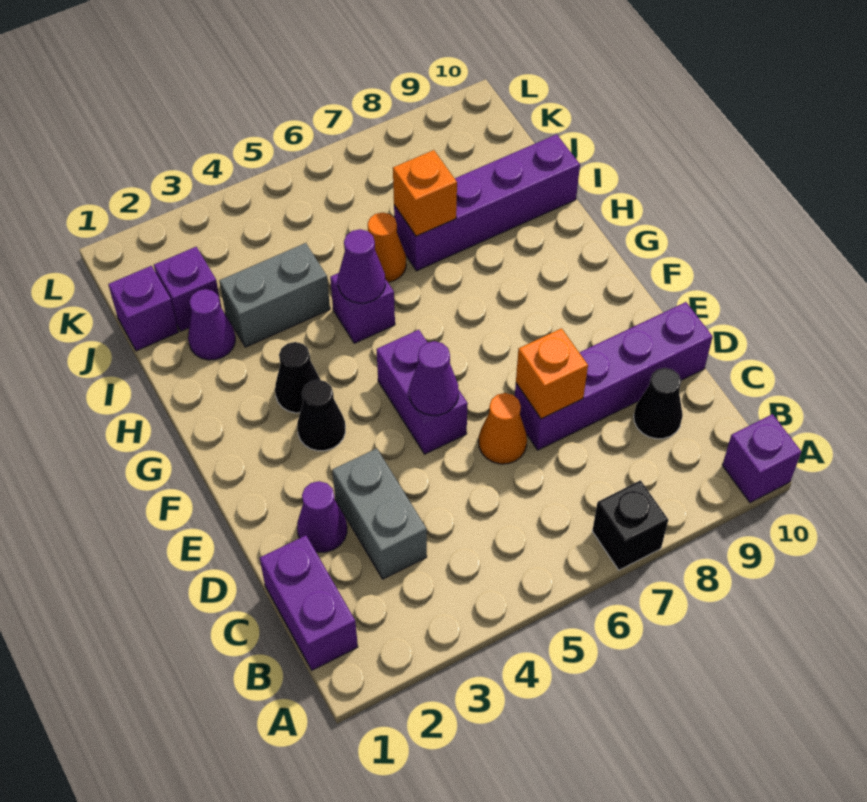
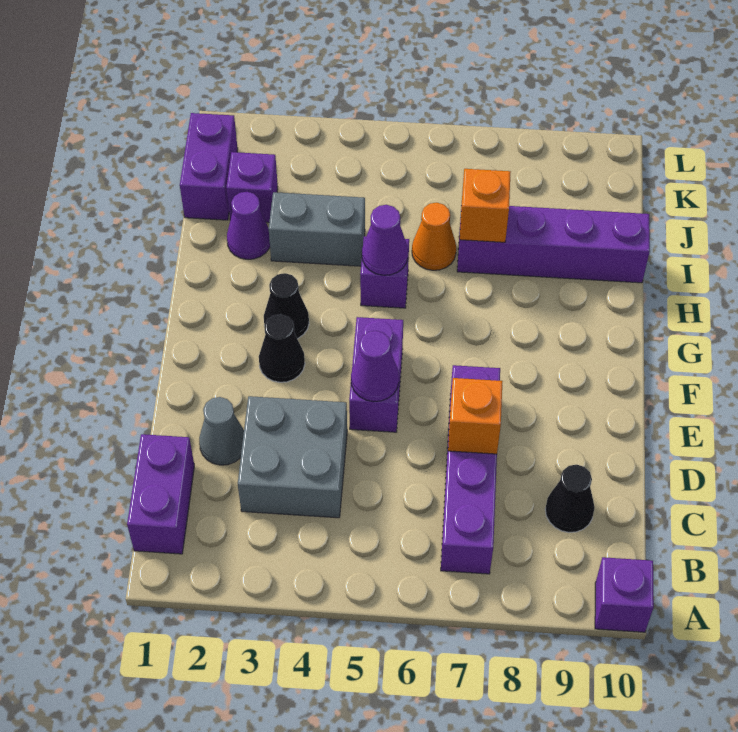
black 1x1 brick [592,480,668,570] -> none
grey 1x2 brick [332,449,427,579] -> grey 2x2 brick [238,396,347,518]
purple 1x1 cone [297,481,347,552] -> grey 1x1 cone [199,397,244,465]
orange 1x1 cone [479,393,527,464] -> none
purple 1x4 brick [515,302,713,450] -> purple 1x4 brick turned to [441,365,500,574]
purple 1x1 brick [108,266,178,351] -> purple 1x2 brick [180,113,238,220]

